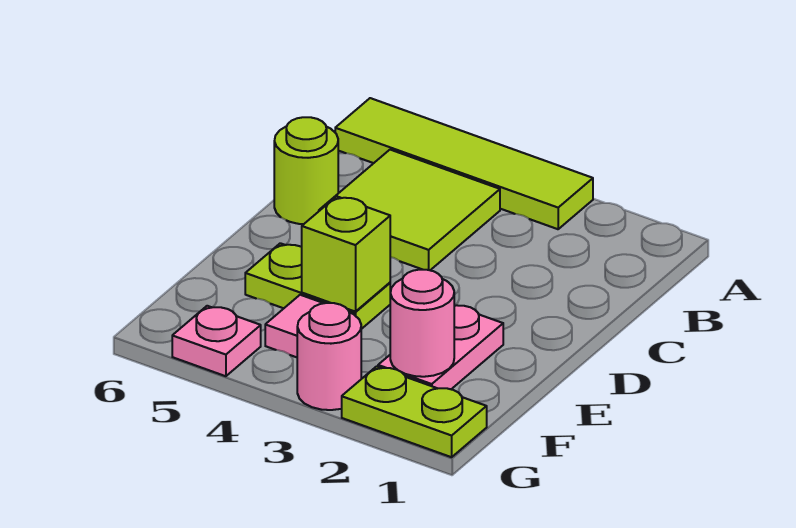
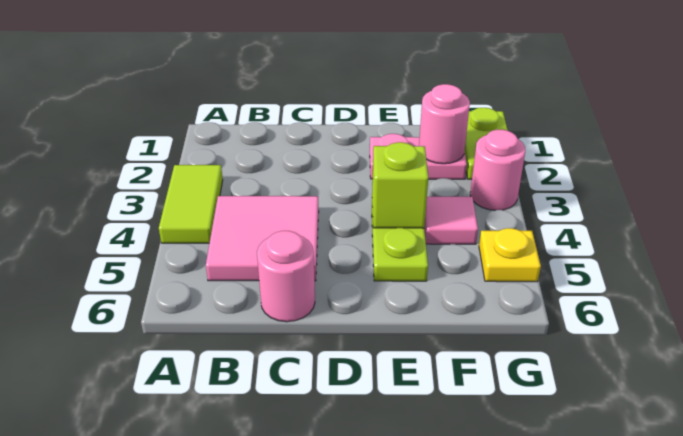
lime 1x4 tile [335,98,593,229] -> lime 1x2 tile [159,165,223,243]
lime 2x2 tile [319,150,500,270] -> pink 2x2 tile [206,196,319,281]
lime 1x1 round brick [274,117,338,224] -> pink 1x1 round brick [257,231,315,322]
pink 1x1 plate [172,306,261,376] -> yellow 1x1 plate [479,228,541,282]

